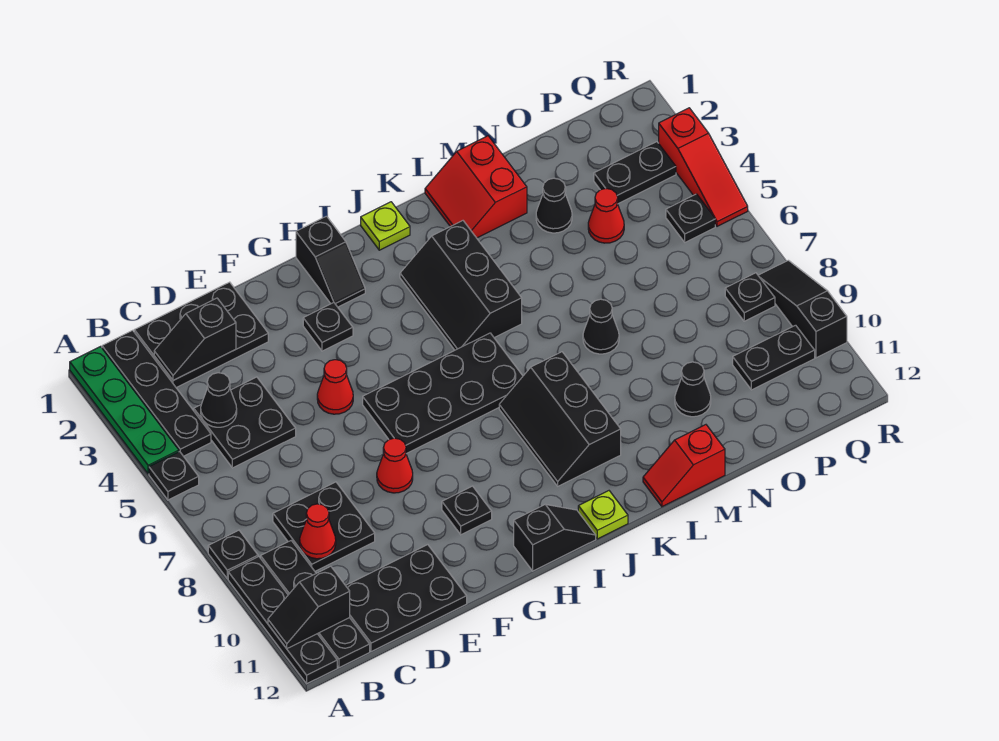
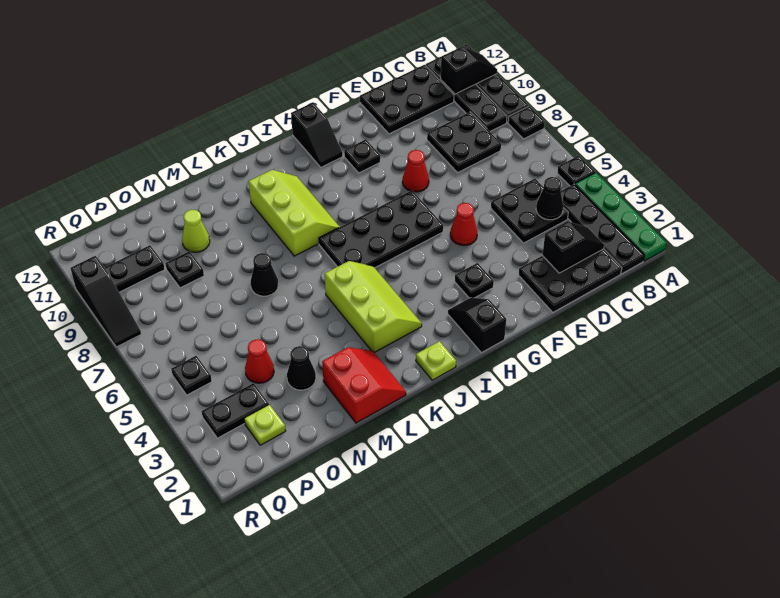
red 1x1 cone [300,504,336,559] -> none
black 1x2 slope [514,504,596,571] -> black 1x2 slope turned to [291,103,343,167]
black 2x3 slope [400,221,522,350] -> lime 2x3 slope [325,261,422,353]
black 2x3 slope [499,352,621,486] -> lime 2x3 slope [249,170,339,256]
lime 1x1 plate [578,491,628,539] -> lime 1x1 plate moved to [244,404,286,445]
red 1x2 slope [643,425,725,507] -> none
black 1x1 cone [675,362,711,417] -> lime 1x1 cone [182,210,210,252]
black 1x1 plate [725,273,775,321] -> black 1x1 plate moved to [166,251,204,288]
red 1x3 slope [659,108,748,226] -> none

